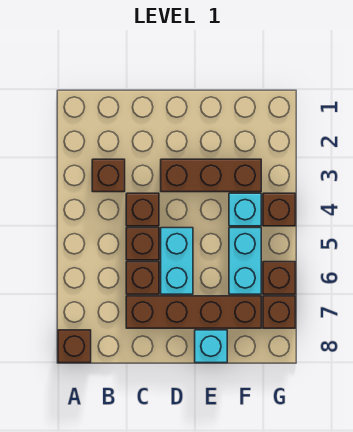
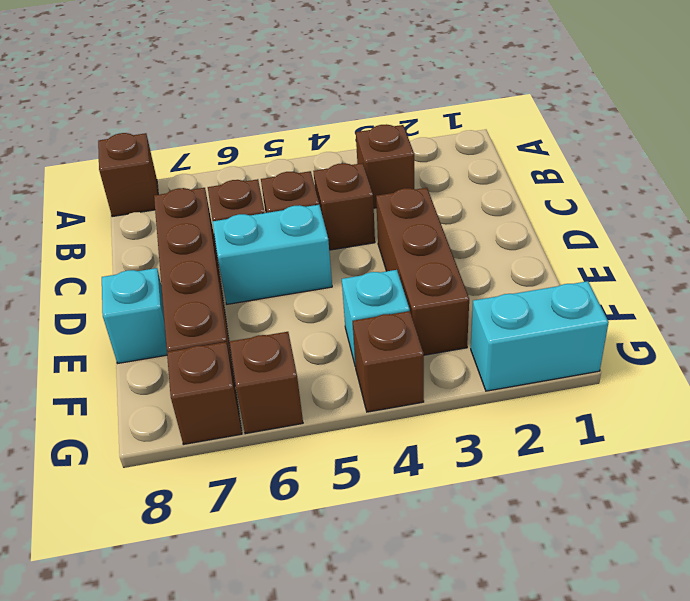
cyan 1x2 brick [229,228,261,294] -> cyan 1x2 brick moved to [471,281,609,391]

